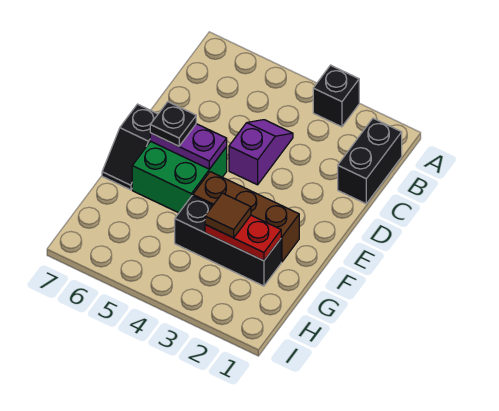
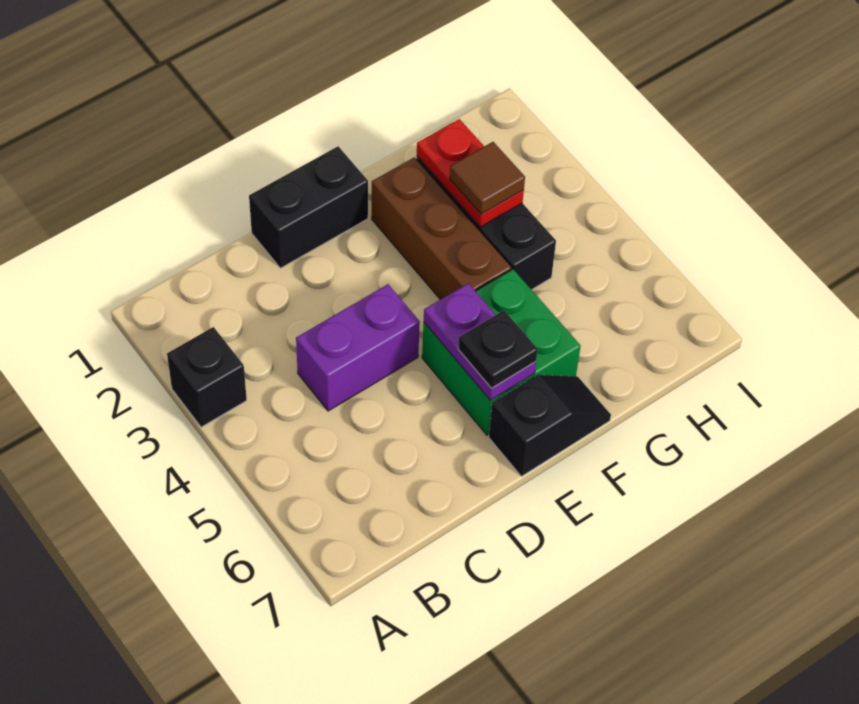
black 1x2 brick [338,118,402,204] -> black 1x2 brick moved to [249,146,368,268]
purple 1x2 slope [229,120,293,185] -> purple 1x2 brick [296,284,420,411]

